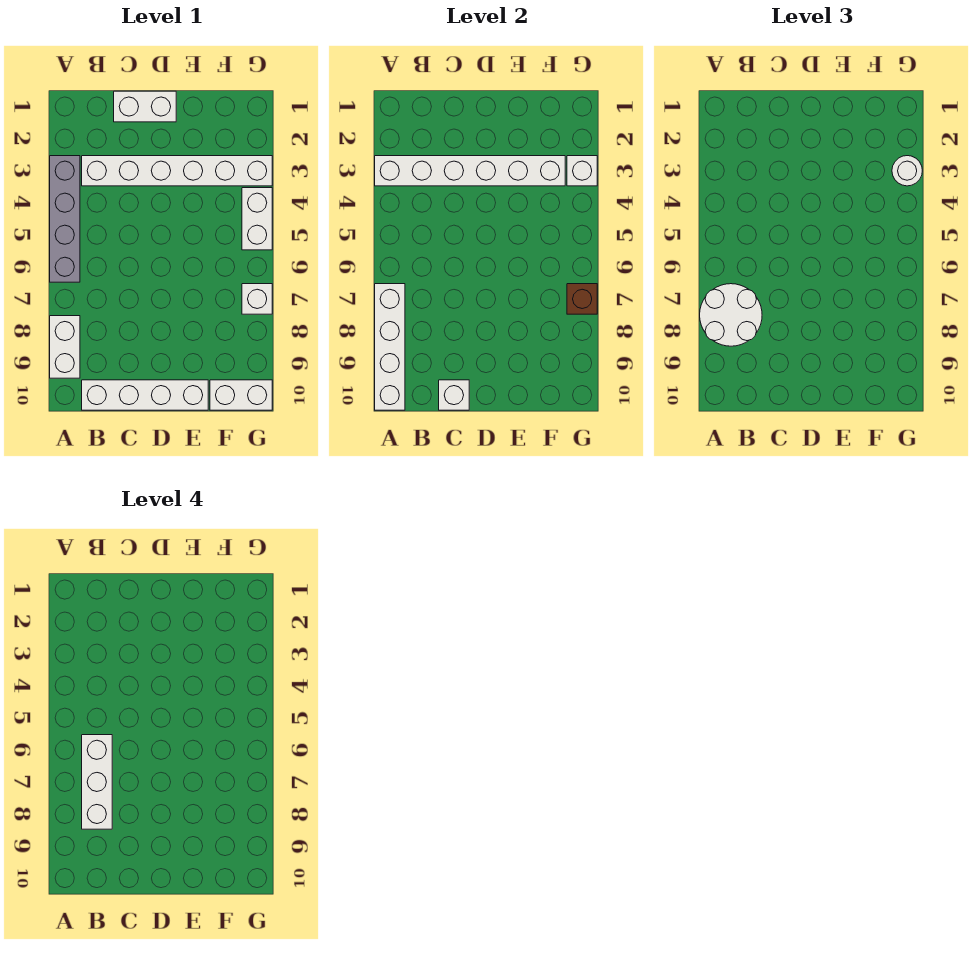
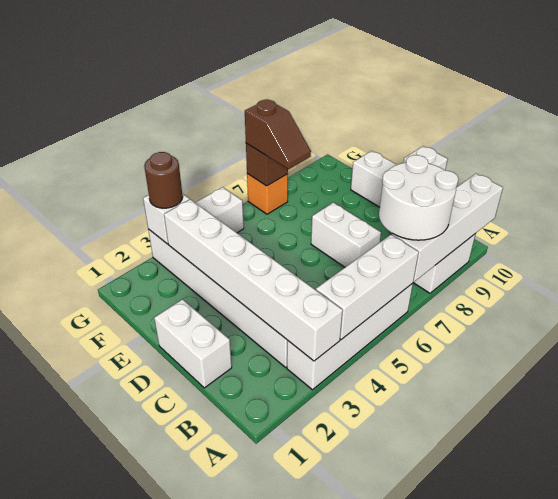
grey 1x4 brick [50,156,80,282] -> white 1x4 brick [287,283,413,390]
white 1x3 brick [82,735,112,829] -> white 1x3 brick moved to [316,235,419,340]
none -> brown 1x2 slope [245,100,311,169]
white 1x2 brick [210,380,272,410] -> white 1x2 brick moved to [311,203,381,267]
white 1x1 round brick [892,156,922,186] -> brown 1x1 round brick [144,152,183,208]
white 1x1 brick [242,284,272,314] -> orange 1x1 brick [247,174,288,214]

